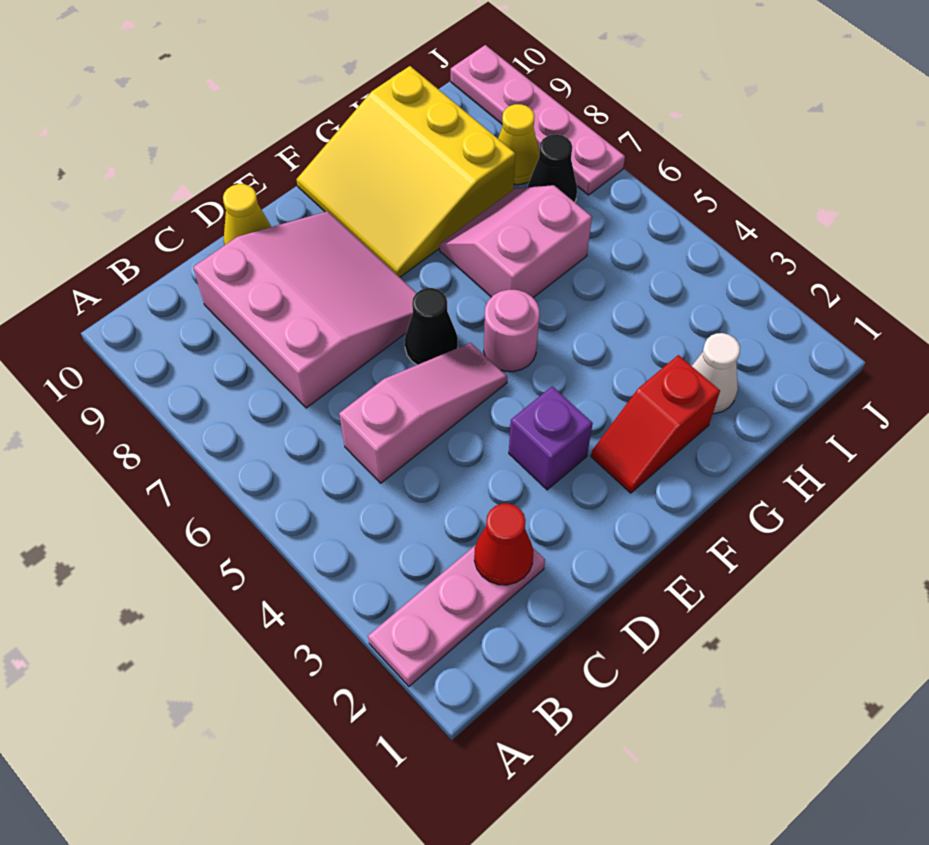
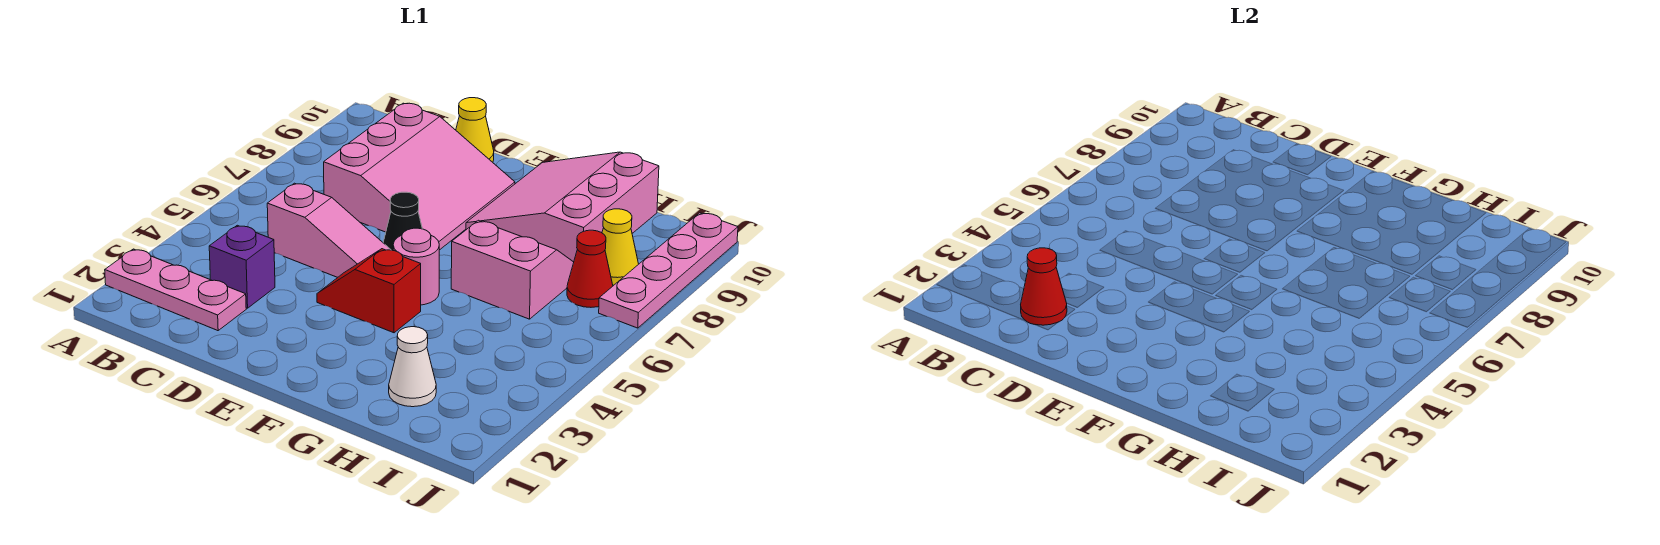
purple 1x1 brick [509,386,593,490] -> purple 1x1 brick moved to [209,225,275,308]
red 1x2 slope [591,355,720,493] -> red 1x2 slope moved to [317,249,421,333]
yellow 3x3 slope [296,66,515,277] -> pink 3x3 slope [466,152,659,262]
black 1x1 cone [528,134,577,202] -> red 1x1 cone [567,230,613,307]

